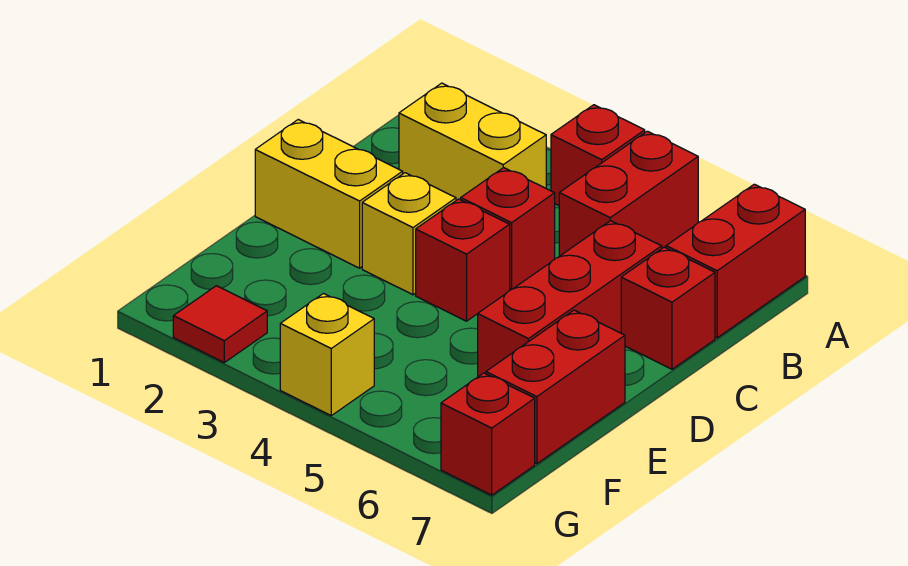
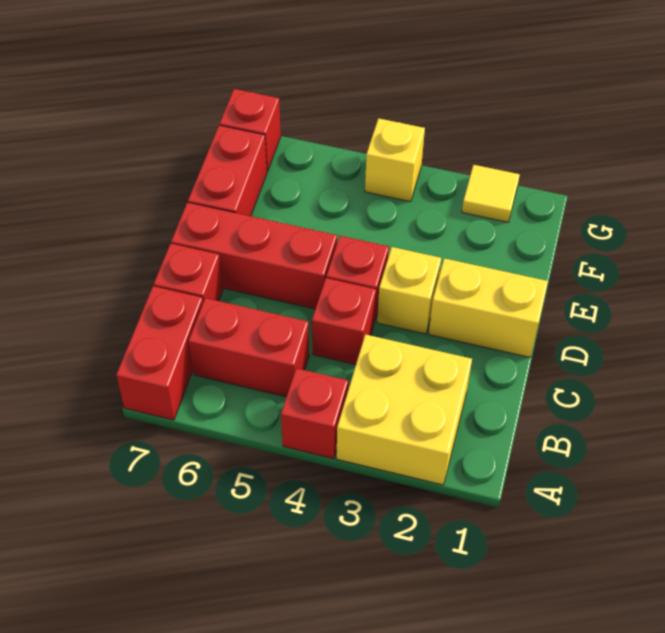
red 1x2 brick [559,131,698,256] -> red 1x2 brick turned to [189,298,309,397]
yellow 1x2 brick [399,83,546,200] -> yellow 2x2 brick [337,334,472,485]
red 1x3 brick [478,221,662,377] -> red 1x3 brick turned to [171,202,337,309]
red 1x1 tile [173,286,267,362] -> yellow 1x1 tile [462,165,520,222]

